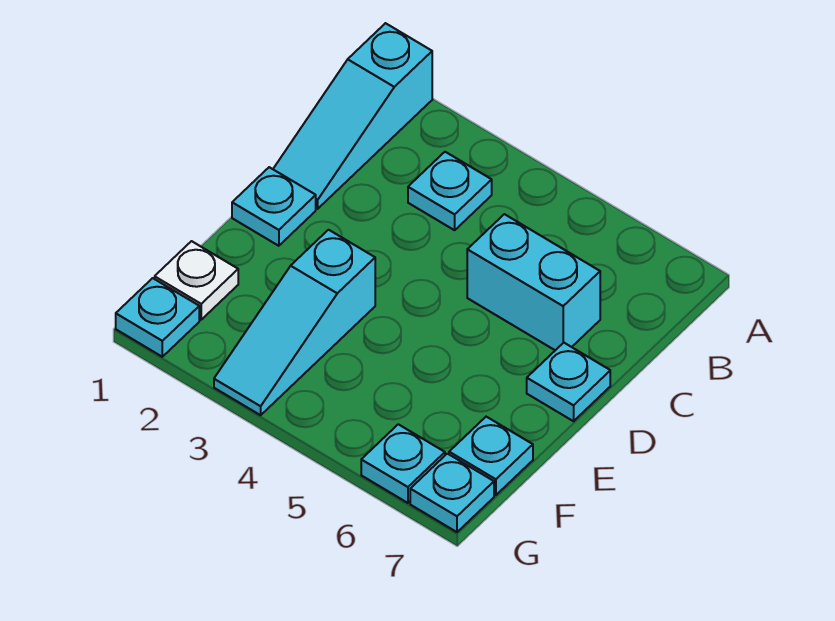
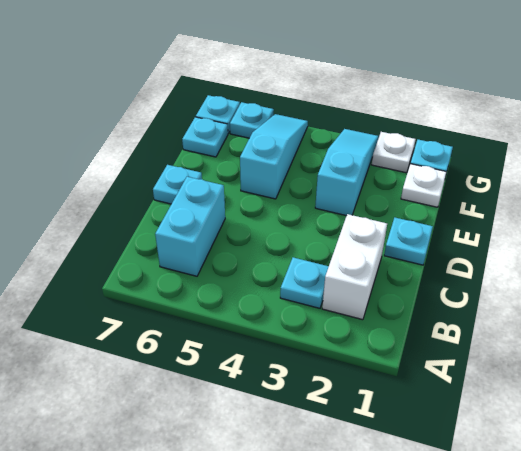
cyan 1x3 slope [273,23,432,209] -> cyan 1x3 slope moved to [240,114,308,199]
none -> white 1x2 brick [322,214,387,320]
cyan 1x2 brick [467,214,600,350] -> cyan 1x2 brick turned to [155,177,225,276]
none -> white 1x1 plate [372,132,416,173]

